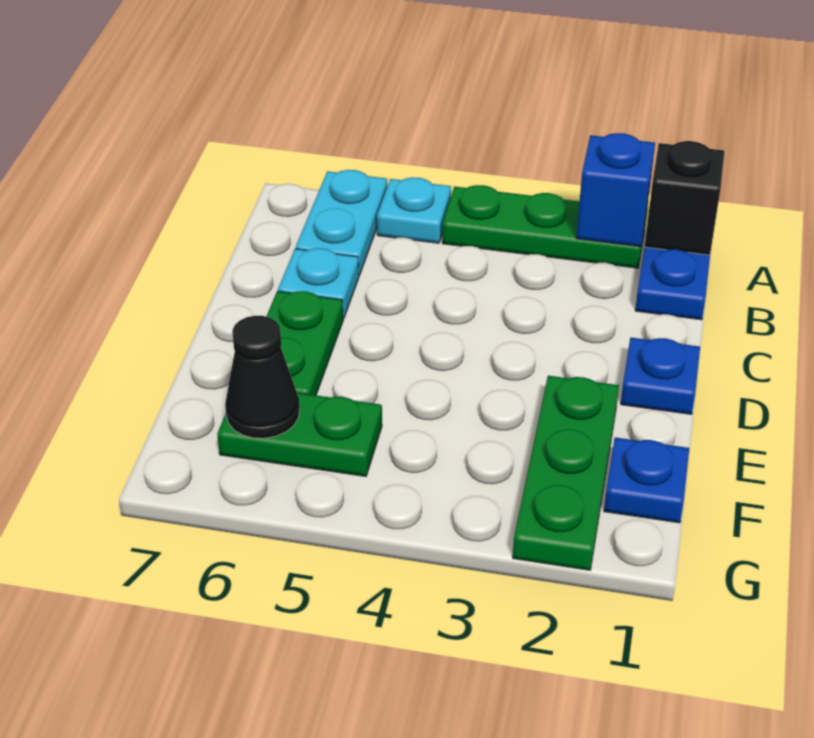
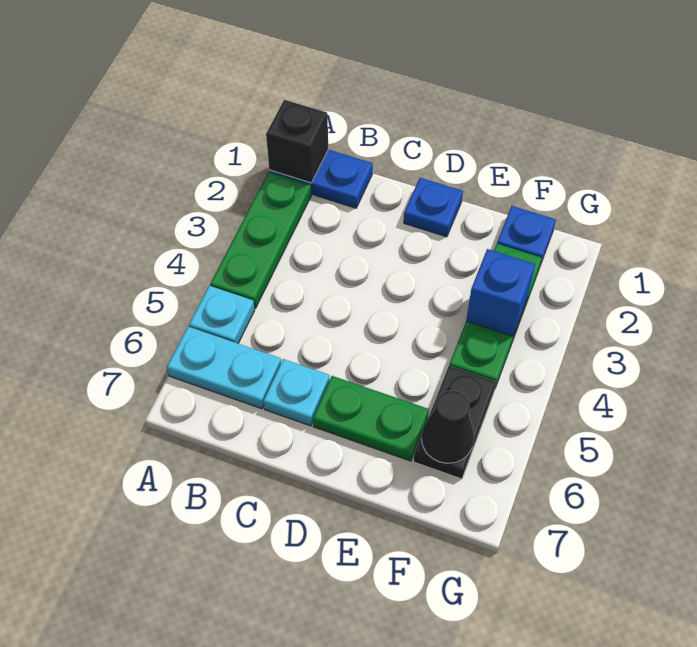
blue 1x1 brick [576,133,655,247] -> blue 1x1 brick moved to [466,249,535,336]
green 1x3 plate [513,376,619,570] -> green 1x3 plate turned to [449,244,542,387]
green 1x2 plate [217,393,382,476] -> black 1x2 plate [413,366,496,479]

